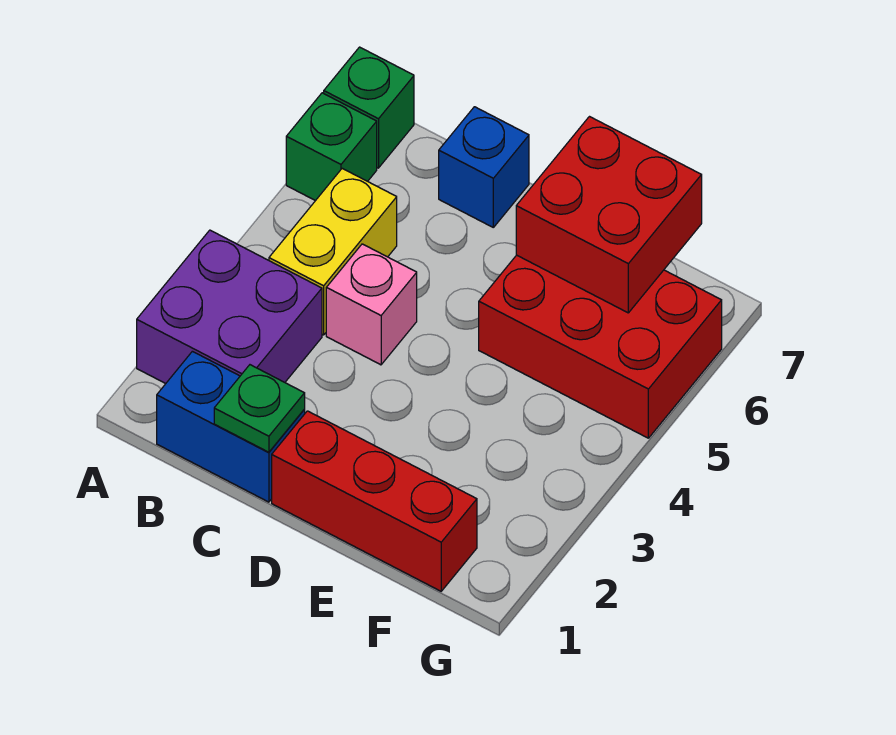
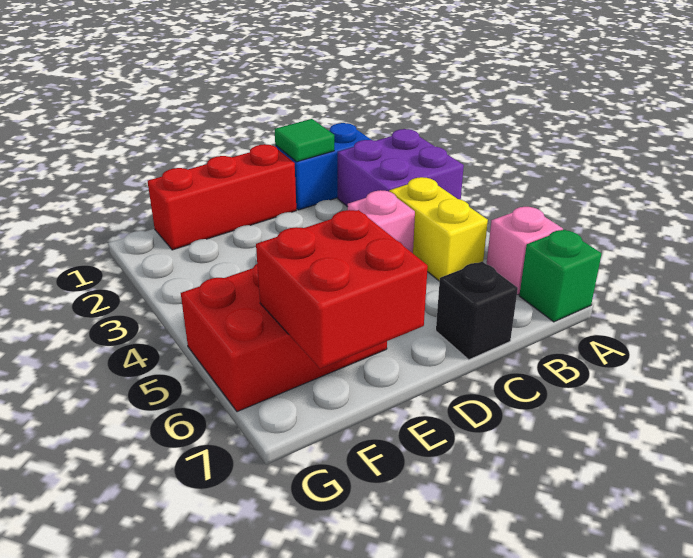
green 1x1 brick [286,93,377,201] -> pink 1x1 brick [487,207,563,295]
green 1x1 plate [214,365,305,452] -> green 1x1 tile [274,119,334,162]
blue 1x1 brick [439,107,529,227] -> black 1x1 brick [436,261,518,360]

